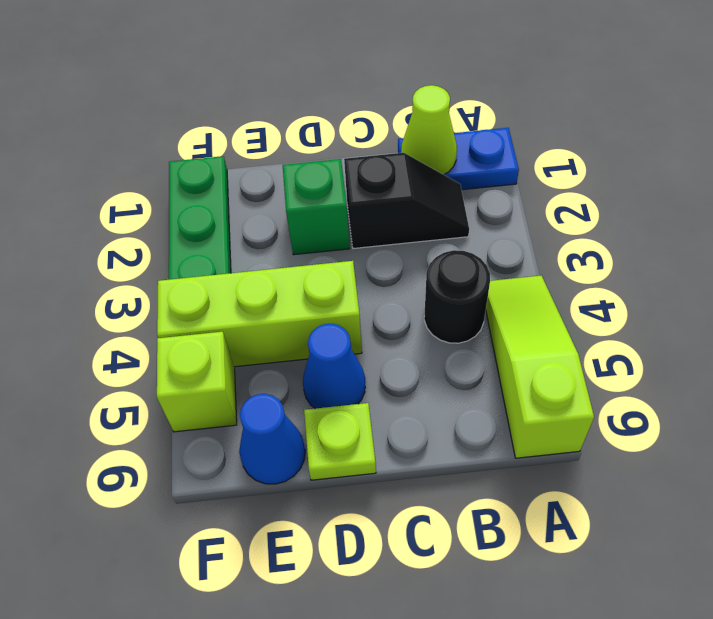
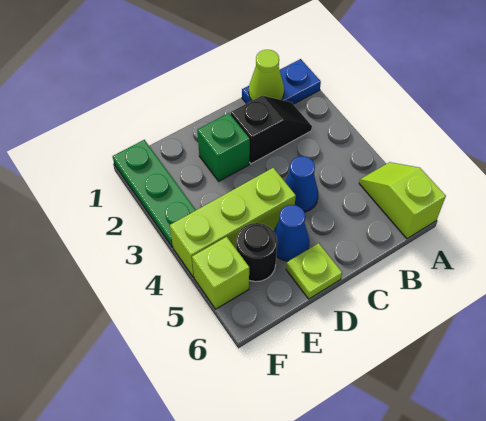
lime 1x3 slope [486,276,594,458] -> lime 1x2 slope [359,162,446,239]
black 1x1 round brick [424,250,490,343] -> black 1x1 round brick moved to [236,223,277,282]
blue 1x1 cone [239,394,305,484] -> blue 1x1 cone moved to [285,156,318,212]

